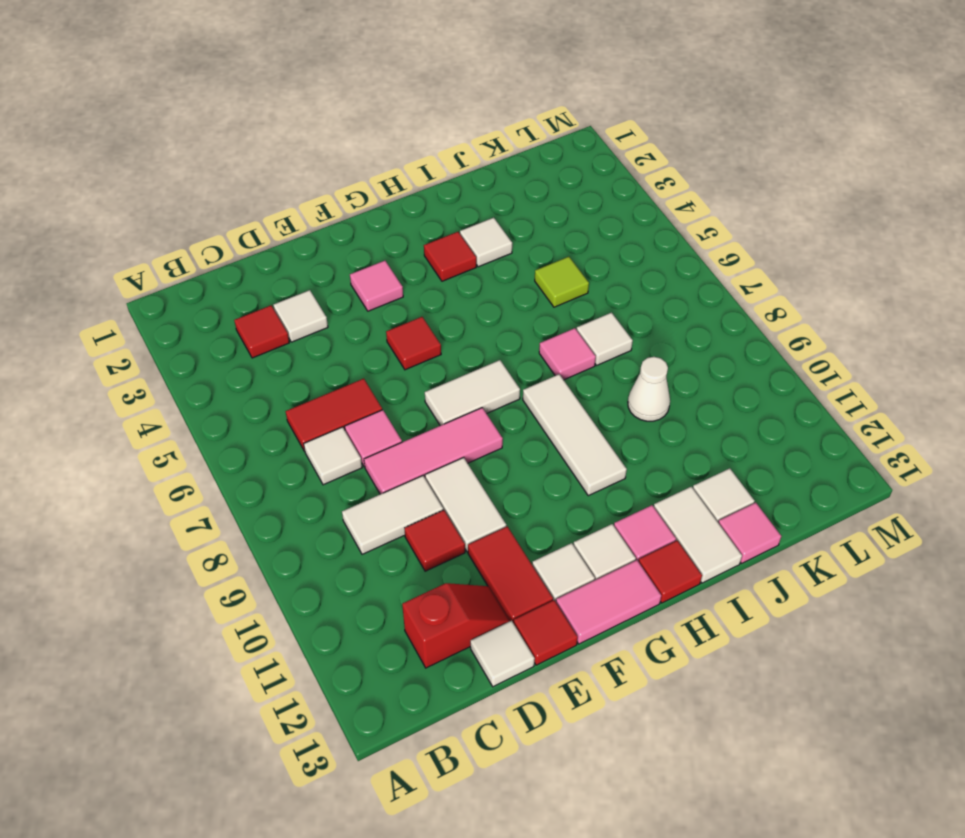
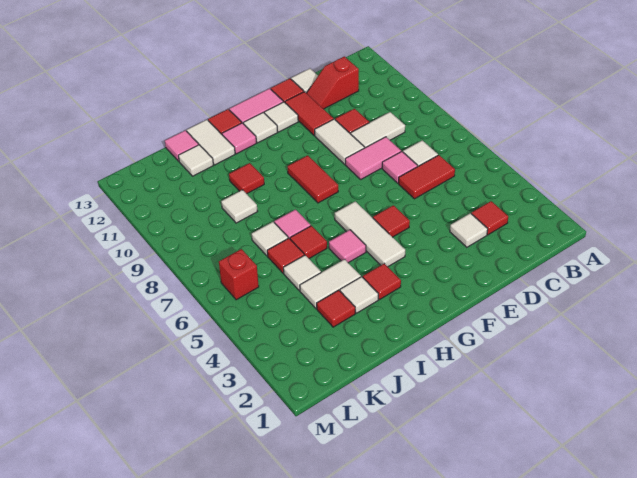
pink 1x3 tile [364,408,503,494] -> pink 1x2 tile [345,137,401,179]
pink 1x1 tile [350,261,403,311] -> pink 1x1 tile moved to [329,230,366,263]
white 1x2 tile [425,360,520,426] -> white 1x2 tile moved to [300,259,361,309]
none -> red 1x2 tile [287,155,338,203]
white 1x3 tile [523,374,627,496] -> white 1x3 tile moved to [335,201,405,267]
none -> red 1x1 tile [290,226,327,258]
none -> red 1x1 tile [229,163,264,194]
none -> red 1x1 tile [317,290,355,327]
lime 1x1 tile [535,257,589,307] -> white 1x1 tile [283,255,321,291]
none -> red 1x1 tile [267,238,304,273]
white 1x1 cone [628,357,670,421] -> white 1x1 tile [221,190,258,223]
none -> red 1x1 brick [219,249,259,300]

